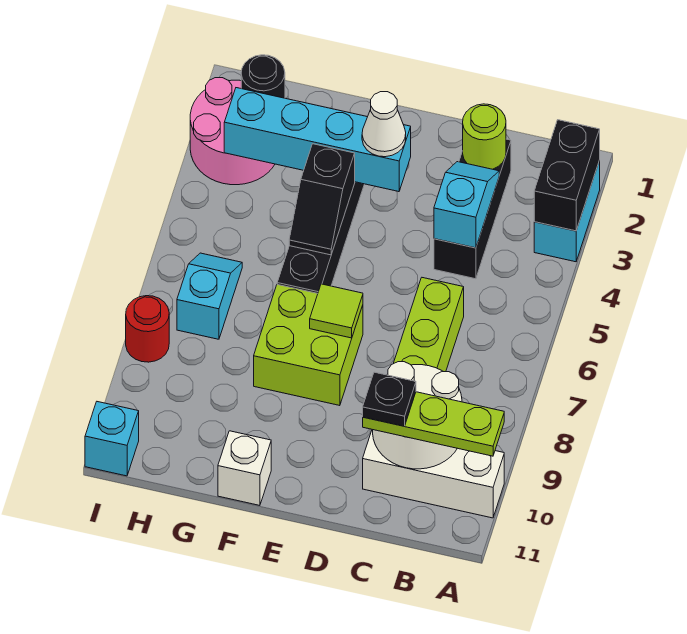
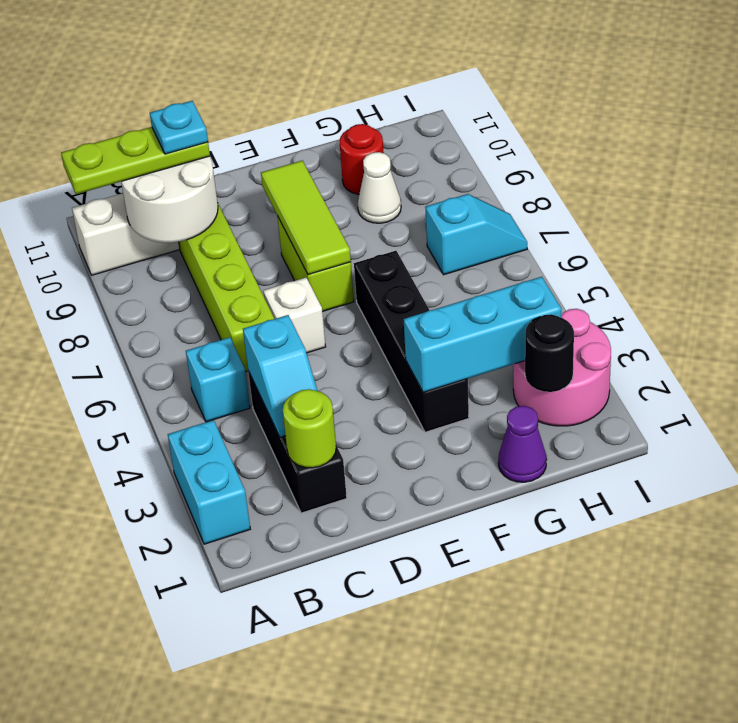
black 1x2 brick [534,120,600,231] -> none
black 1x1 plate [363,372,416,426] -> cyan 1x1 plate [150,101,208,154]
cyan 1x4 brick [224,88,411,192] -> cyan 1x3 brick [404,277,561,392]
white 1x1 cone [362,92,406,157] -> white 1x1 cone moved to [358,152,401,223]
lime 2x2 brick [254,285,363,406] -> lime 1x2 brick [277,216,354,312]
lime 1x1 tile [310,284,363,338] -> lime 1x3 tile [261,161,351,275]
black 1x2 slope [289,144,355,255] -> none
white 1x1 brick [218,431,271,505] -> white 1x1 brick moved to [263,278,326,353]
none -> purple 1x1 cone [498,406,547,482]
cyan 1x2 slope [177,253,242,339] -> cyan 1x2 slope turned to [425,194,527,275]
red 1x1 round brick [126,296,169,362] -> red 1x1 round brick moved to [340,124,384,194]
cyan 1x1 brick [85,402,139,476] -> cyan 1x1 brick moved to [186,337,250,422]

